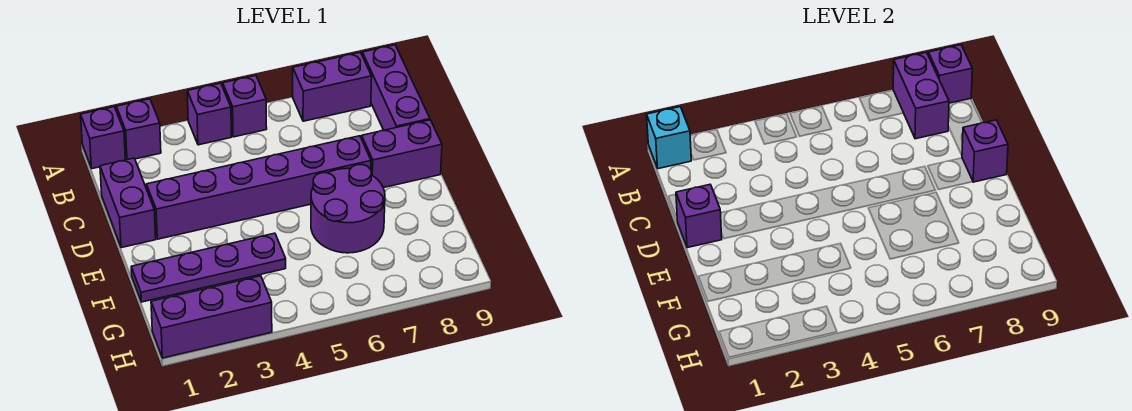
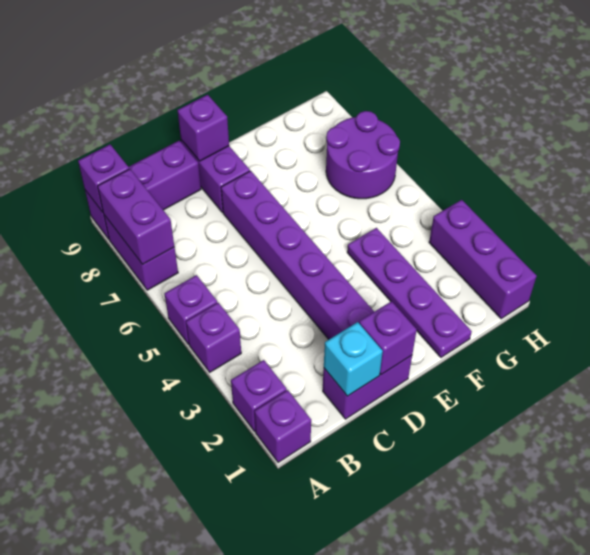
cyan 1x1 brick [647,107,691,169] -> cyan 1x1 brick moved to [324,322,383,396]
purple 1x2 brick [893,52,949,139] -> purple 1x2 brick turned to [98,169,174,264]
purple 2x2 round brick [311,165,385,253] -> purple 2x2 round brick moved to [326,111,400,199]

